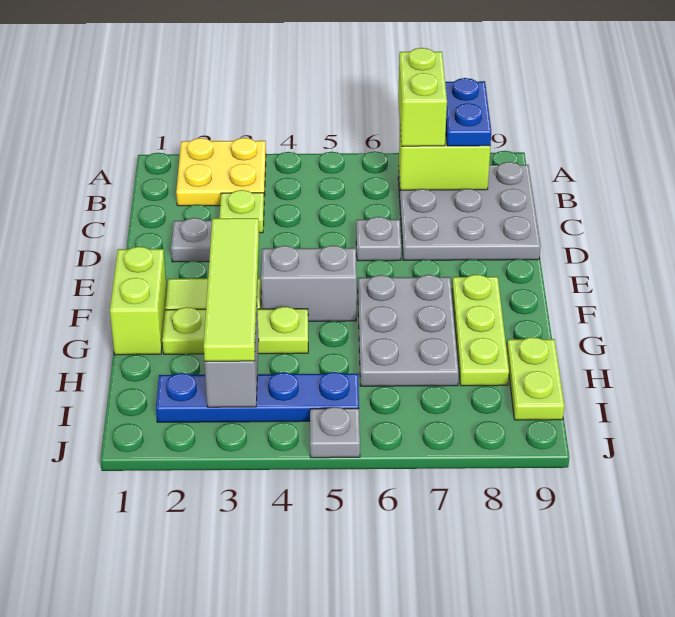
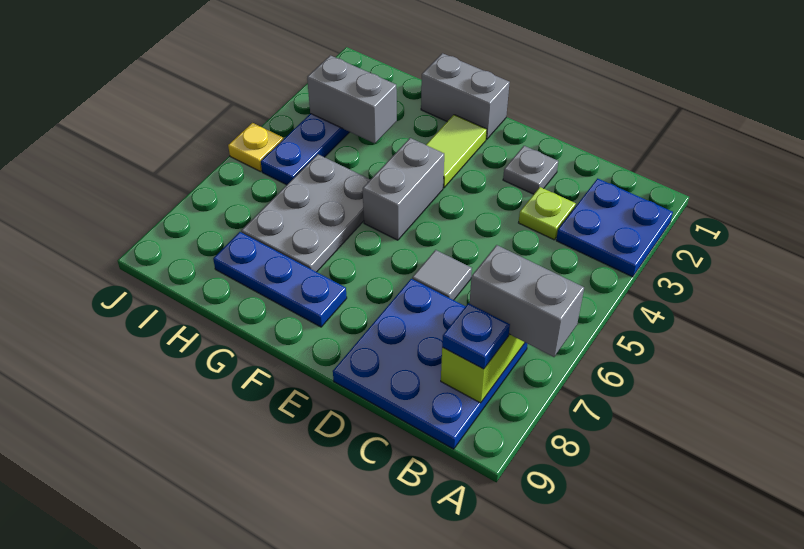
yellow 2x2 plate [176,138,266,206] -> blue 2x2 plate [556,178,673,277]
lime 1x2 brick [398,48,447,146] -> grey 1x2 brick [470,245,584,357]
blue 1x2 plate [445,78,491,146] -> blue 1x1 plate [442,303,510,369]
grey 3x3 plate [398,162,541,260] -> blue 3x3 plate [333,279,527,449]
grey 1x1 plate [356,217,401,261] -> grey 1x1 tile [412,250,472,300]
lime 1x2 brick [110,247,167,355] -> grey 1x2 brick [421,53,510,139]
lime 1x4 tile [204,218,259,361] -> none
grey 2x3 plate [358,275,459,386] -> grey 2x3 plate turned to [241,154,371,272]
lime 1x3 plate [452,274,509,386] -> blue 1x3 plate [213,232,347,327]
lime 1x3 plate [162,307,308,354] -> none
lime 1x2 plate [507,337,564,420] -> none
grey 1x1 plate [310,407,360,458] -> yellow 1x1 plate [228,123,283,172]

